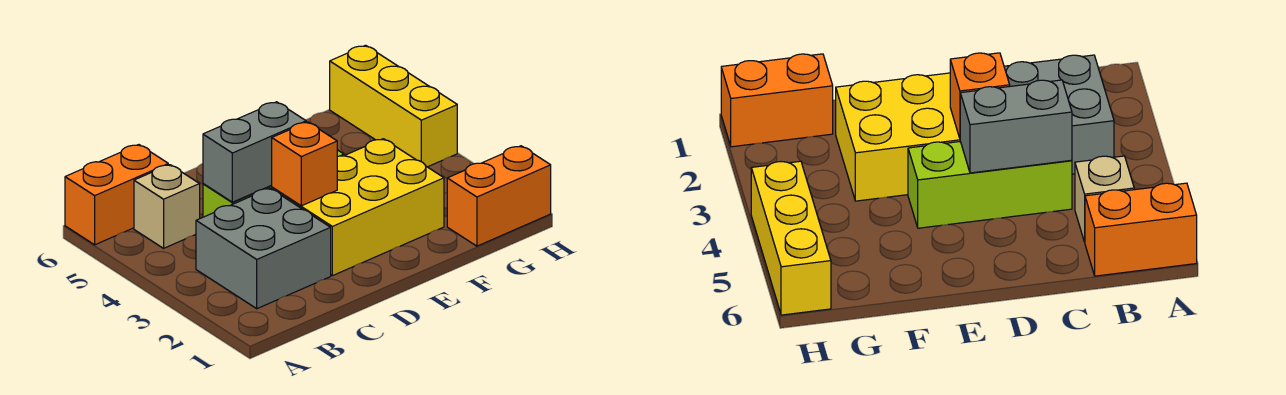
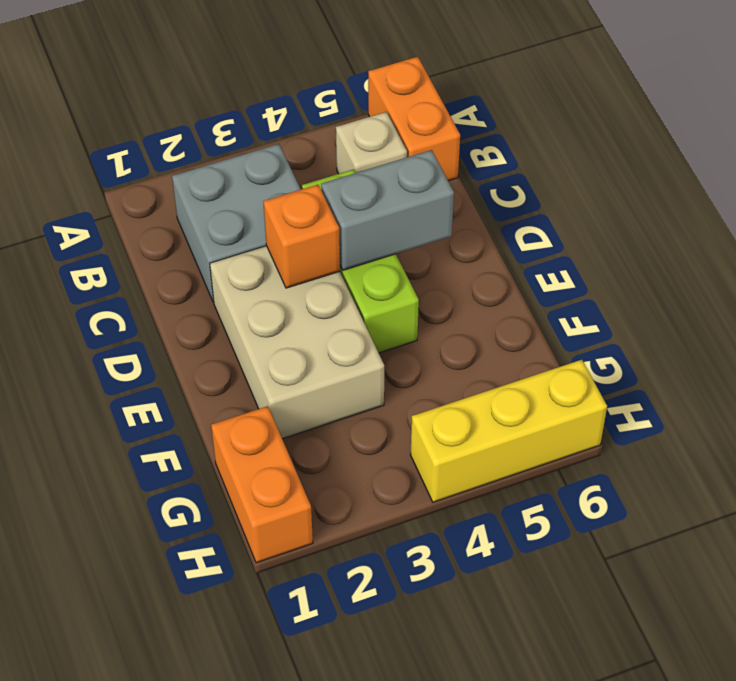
grey 1x2 brick [203,102,306,202] -> grey 1x2 brick turned to [321,150,454,270]
yellow 2x3 brick [272,139,444,276] -> tan 2x3 brick [210,246,384,439]

